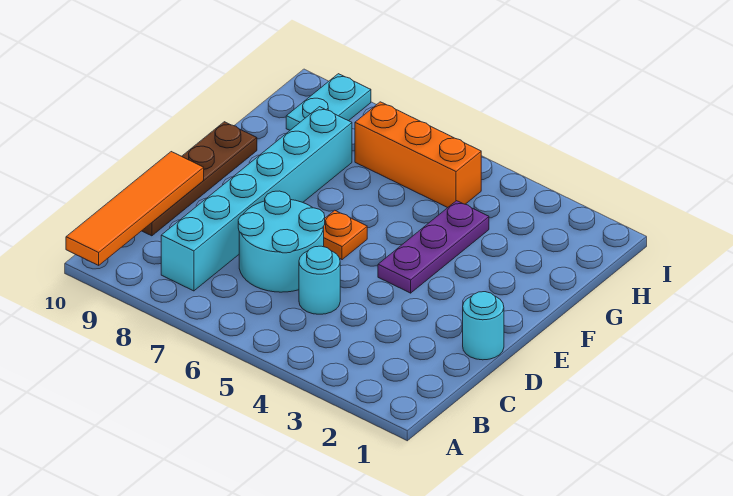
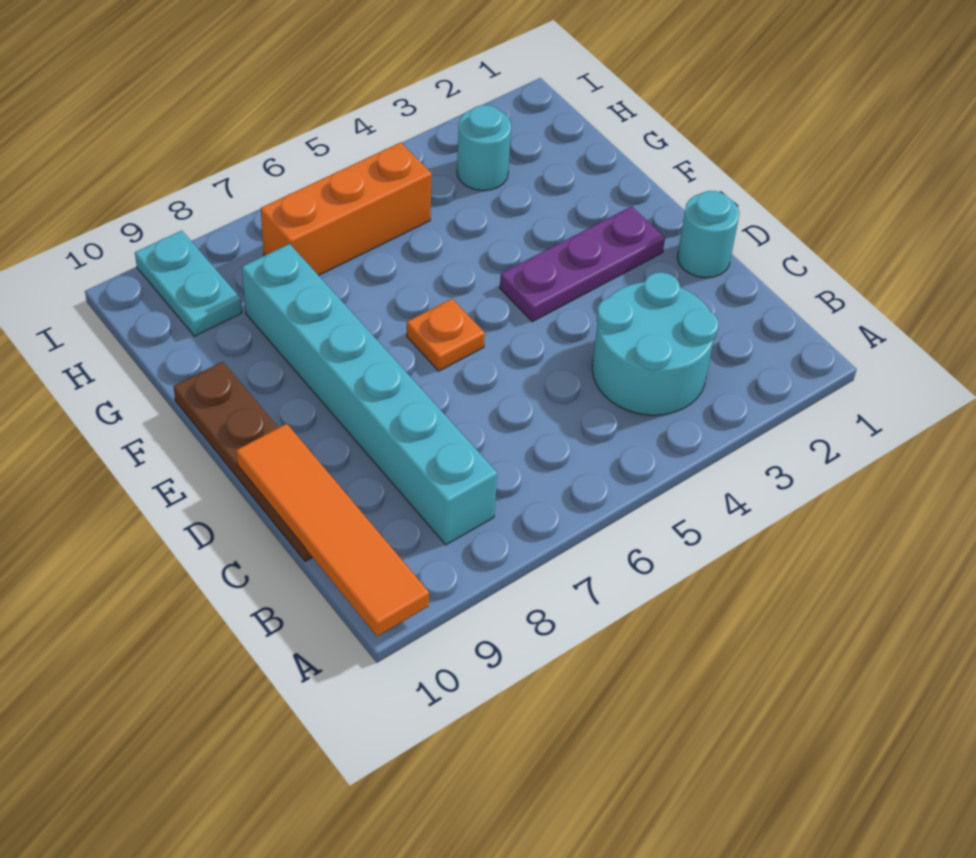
cyan 1x1 round brick [299,246,340,314] -> cyan 1x1 round brick moved to [457,105,511,191]
cyan 2x2 round brick [238,191,325,292] -> cyan 2x2 round brick moved to [592,272,718,415]
purple 1x3 plate [378,201,489,293] -> purple 1x3 plate turned to [500,207,665,322]

